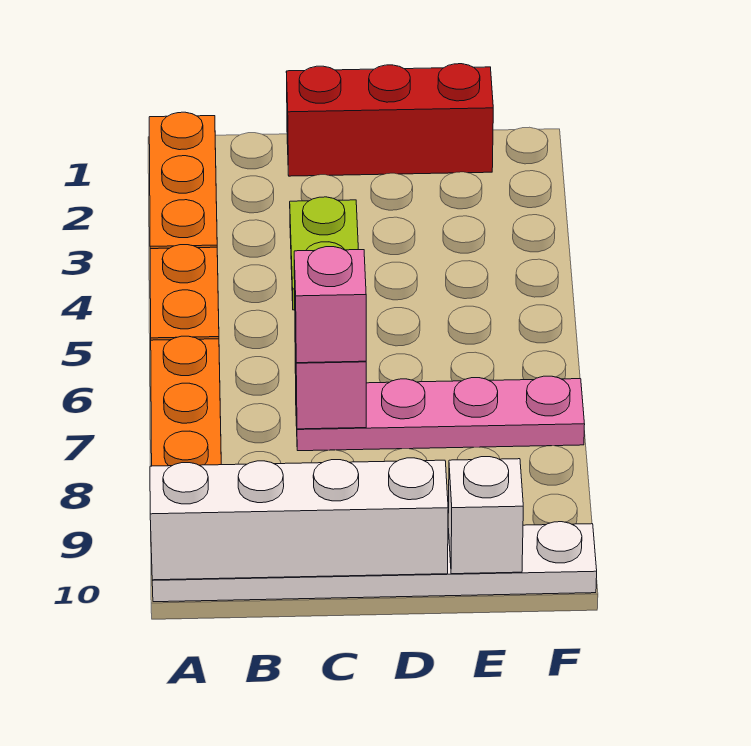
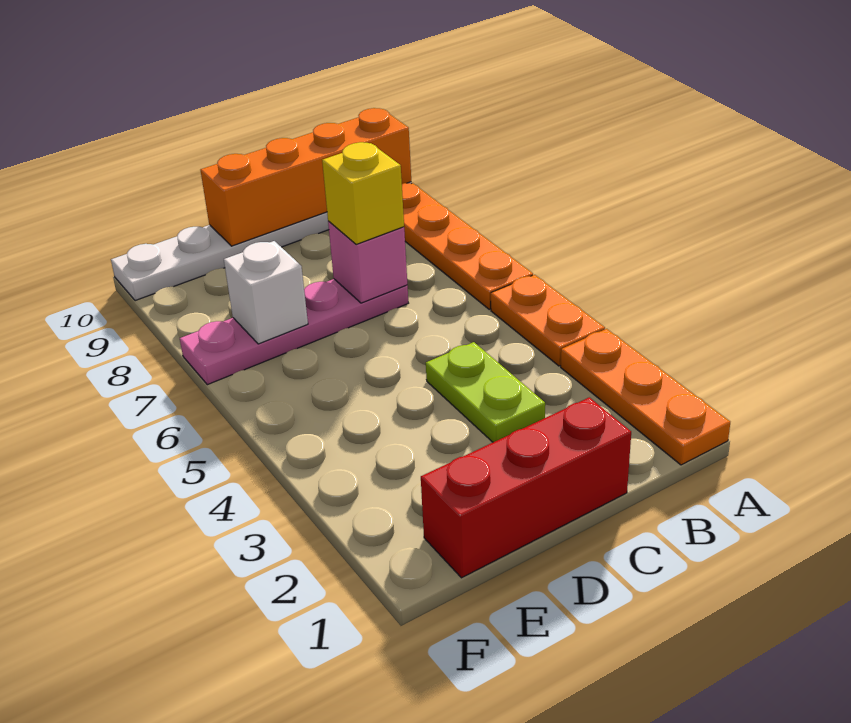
white 1x4 brick [150,458,448,580] -> orange 1x4 brick [201,108,411,246]
pink 1x1 brick [294,247,366,363] -> yellow 1x1 brick [322,142,404,244]
white 1x1 brick [448,457,523,574] -> white 1x1 brick moved to [224,241,308,344]

